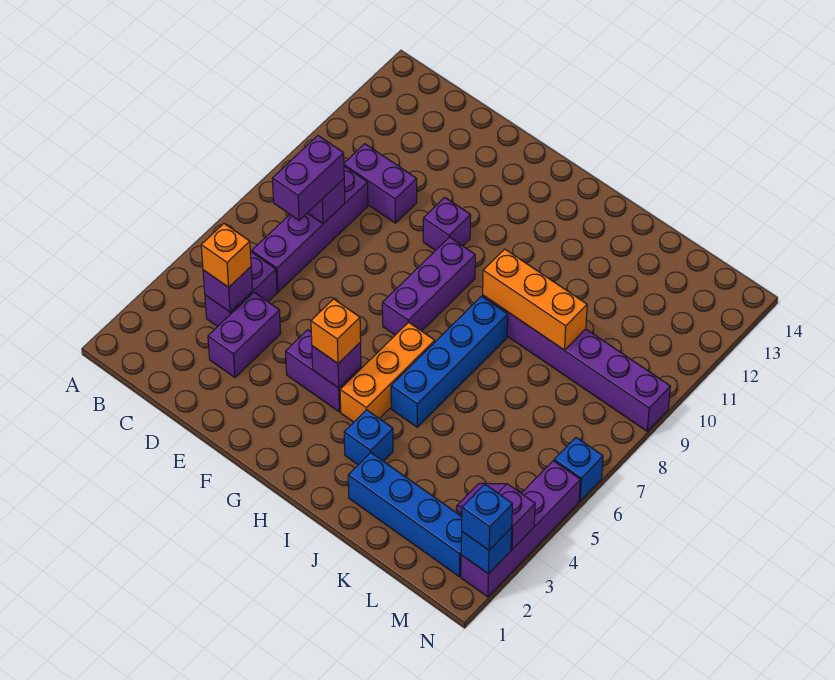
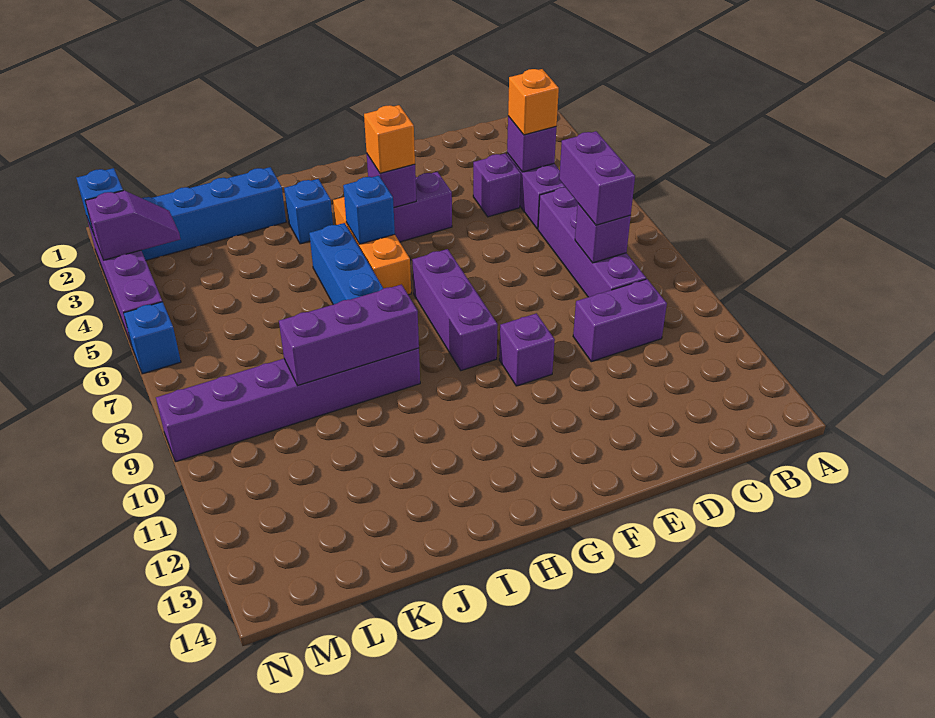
purple 1x2 brick [208,292,281,377] -> purple 1x1 brick [473,153,521,217]
orange 1x3 brick [483,249,587,350] -> purple 1x3 brick [279,285,419,385]
blue 1x1 brick [462,484,513,550] -> blue 1x1 brick moved to [343,176,395,244]

